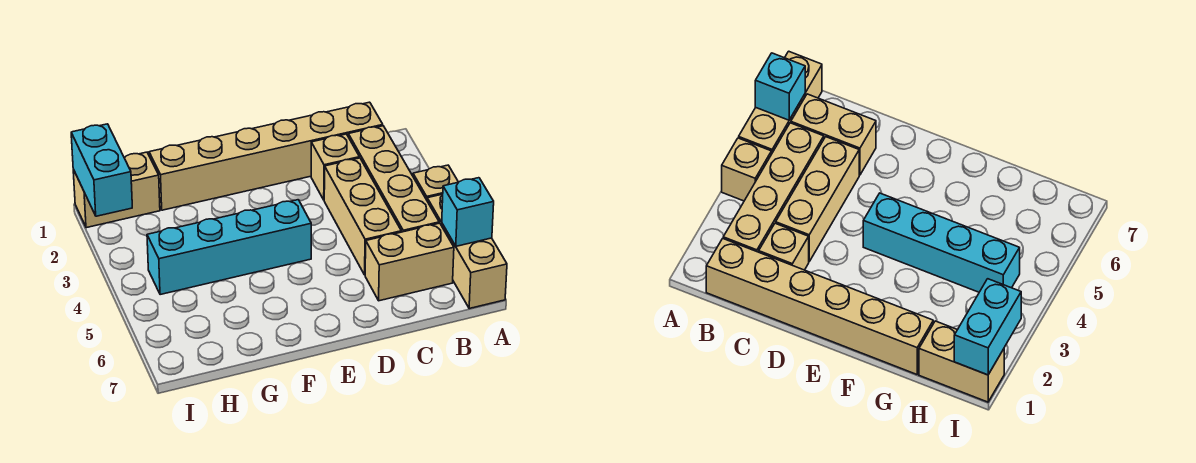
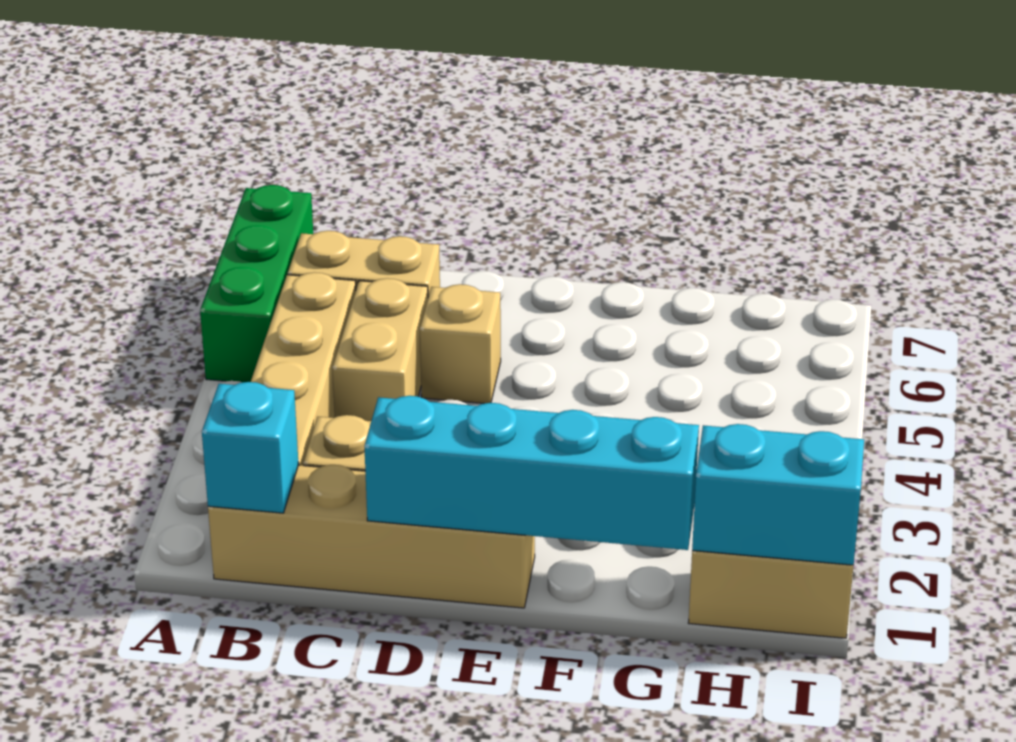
tan 1x1 brick [413,165,458,200] -> tan 1x1 brick moved to [420,284,501,404]
tan 1x3 brick [427,194,507,308] -> green 1x3 brick [200,185,313,383]
cyan 1x1 brick [442,178,494,246] -> cyan 1x1 brick moved to [202,382,299,513]
tan 1x6 brick [149,102,383,210] -> tan 1x4 brick [208,465,535,608]
tan 1x3 brick [324,158,401,275] -> tan 1x2 brick [332,278,428,421]
cyan 1x4 brick [147,200,311,295] -> cyan 1x4 brick moved to [364,396,699,550]
cyan 1x2 brick [71,124,132,216] -> cyan 1x2 brick turned to [692,424,864,565]

